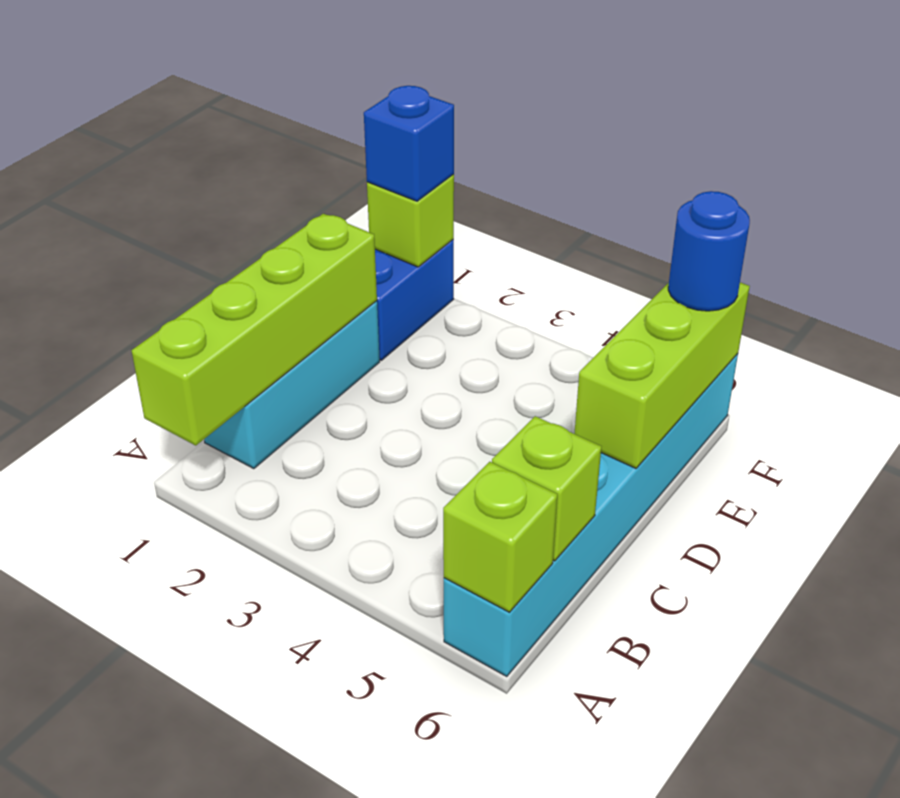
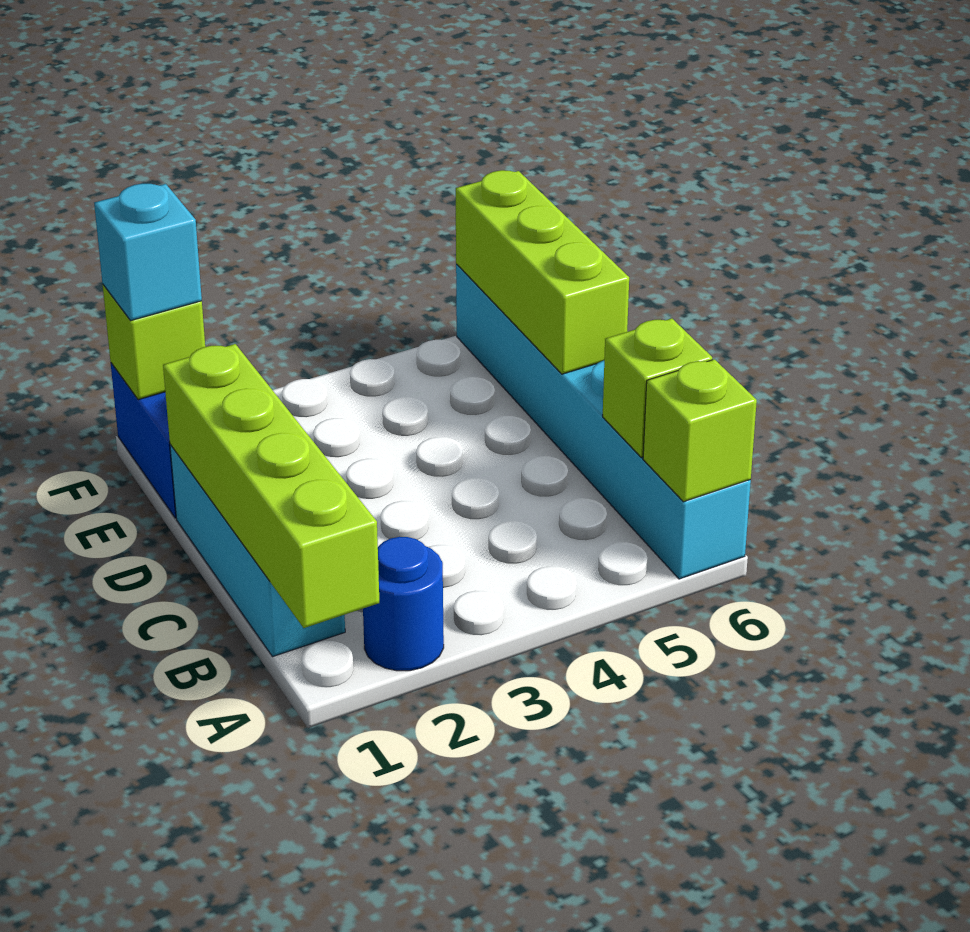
blue 1x1 brick [364,86,454,201] -> cyan 1x1 brick [94,184,202,321]
blue 1x1 round brick [668,191,750,311] -> blue 1x1 round brick moved to [363,537,444,671]

